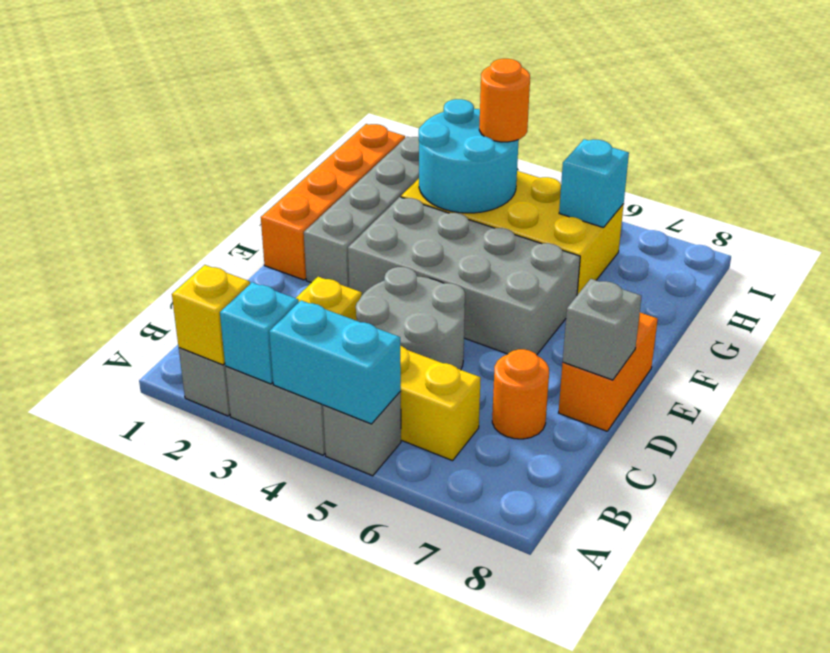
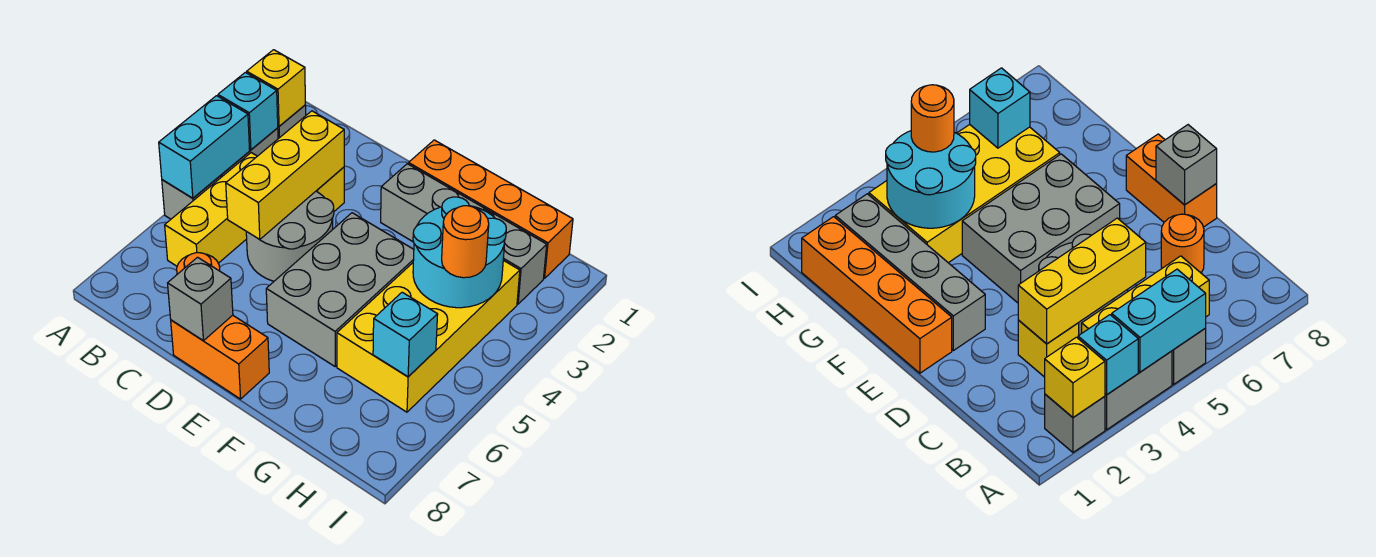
none -> yellow 1x3 brick [226,111,344,240]
grey 2x4 brick [348,197,580,355] -> grey 2x3 brick [266,213,414,366]

